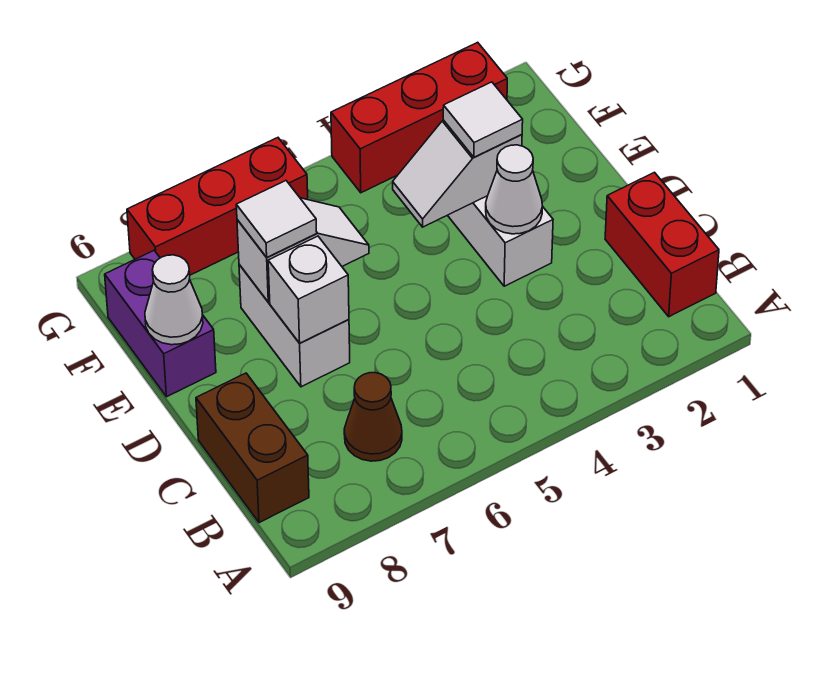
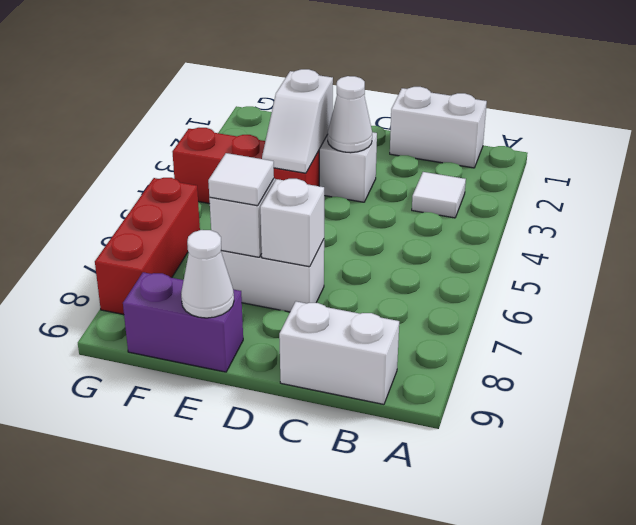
red 1x2 brick [605,172,719,317] -> white 1x2 brick [390,87,487,168]
brown 1x1 cone [344,373,402,461] -> none
brown 1x2 brick [196,373,309,523] -> white 1x2 brick [279,301,399,404]
white 1x1 tile [443,82,523,157] -> white 1x1 tile moved to [412,172,466,218]
red 1x3 brick [331,42,507,193] -> red 1x3 brick turned to [172,128,319,204]

